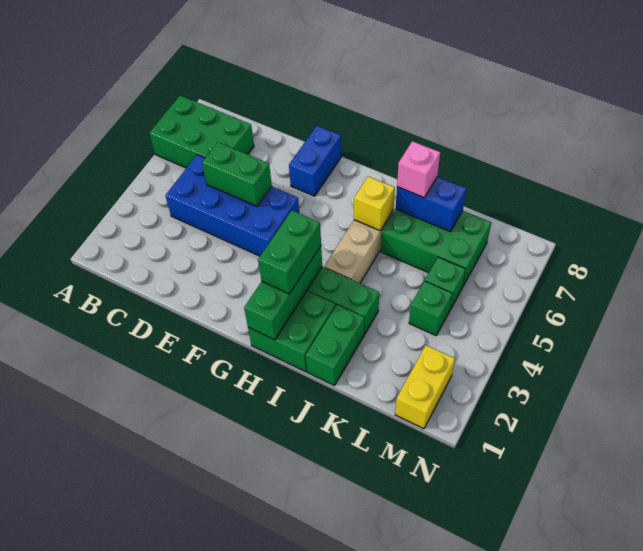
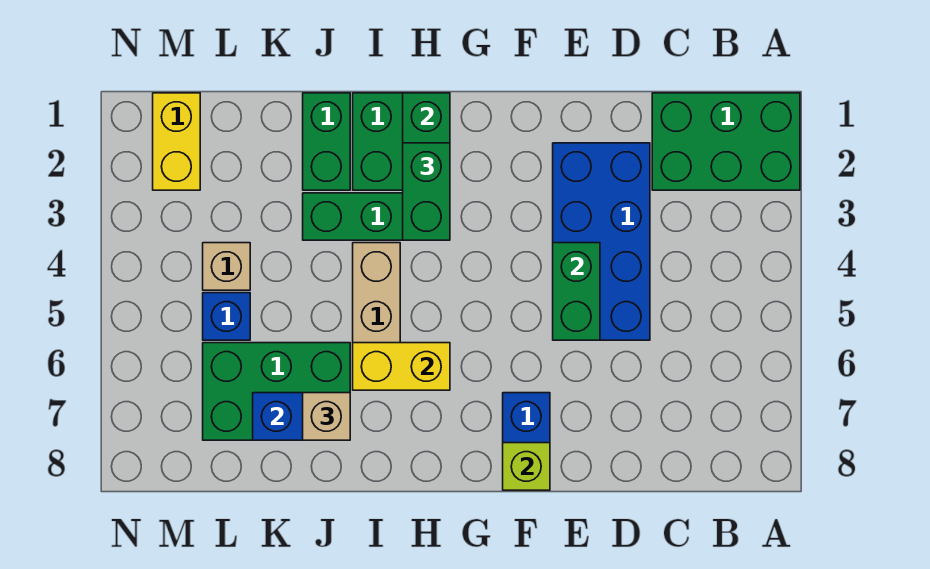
green 2x3 brick [149,95,254,168] -> green 2x3 brick moved to [652,93,800,190]
blue 2x4 brick [165,155,299,256] -> blue 2x4 brick turned to [553,143,650,340]
green 1x2 brick [202,142,272,206] -> green 1x2 brick turned to [553,243,600,340]
none -> lime 1x1 brick [503,443,550,490]
yellow 1x1 brick [354,176,395,231] -> yellow 1x2 brick [353,343,450,390]
pink 1x1 brick [397,141,440,198] -> tan 1x1 brick [303,393,350,440]
green 1x1 brick [409,281,452,336] -> tan 1x1 brick [203,243,250,290]
green 1x1 brick [425,257,466,311] -> blue 1x1 brick [203,293,250,340]

